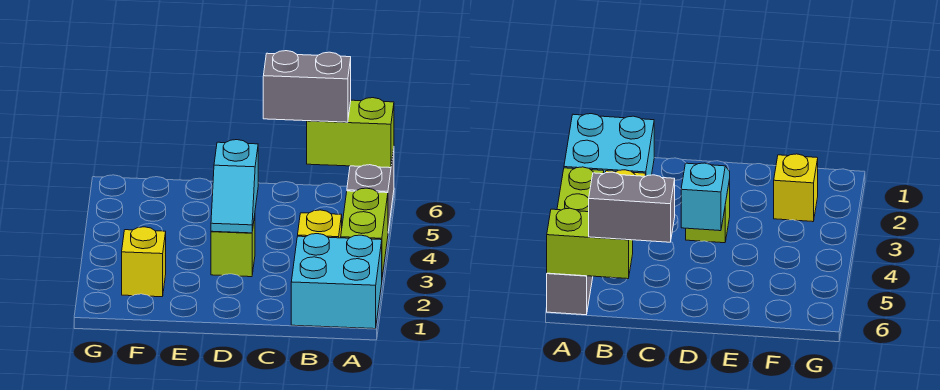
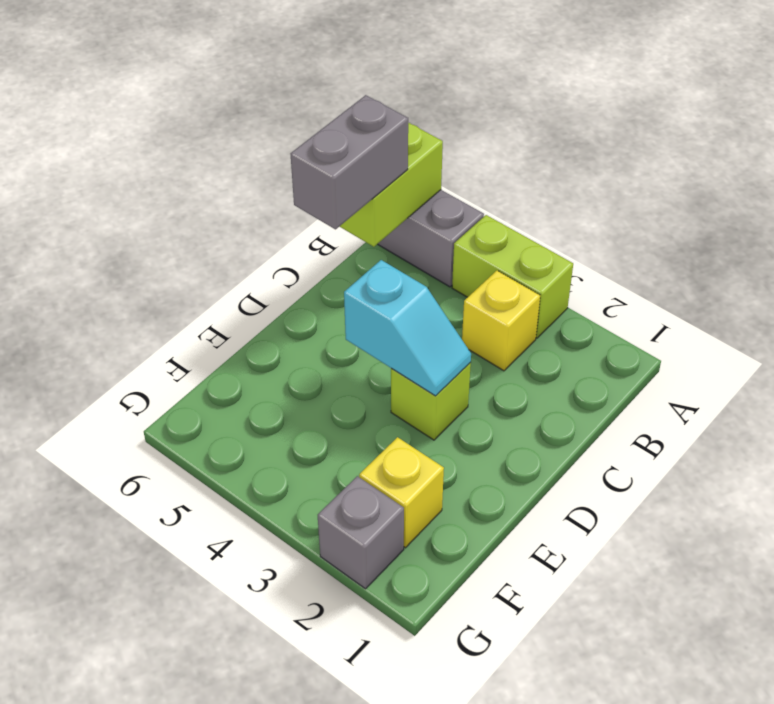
cyan 2x2 brick [291,234,382,329] -> none
none -> grey 1x1 brick [318,476,404,589]

